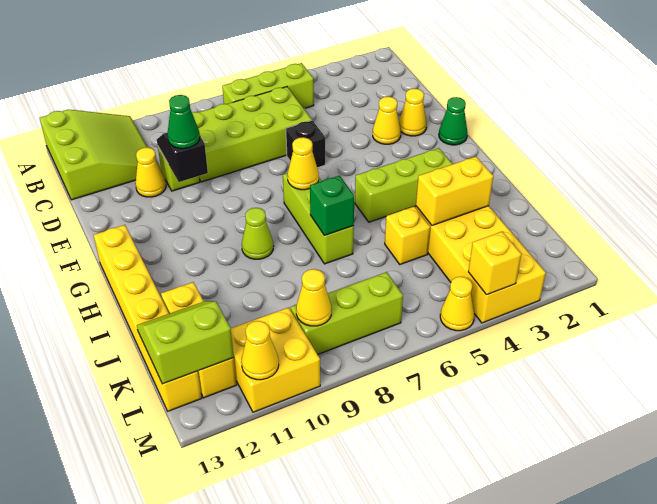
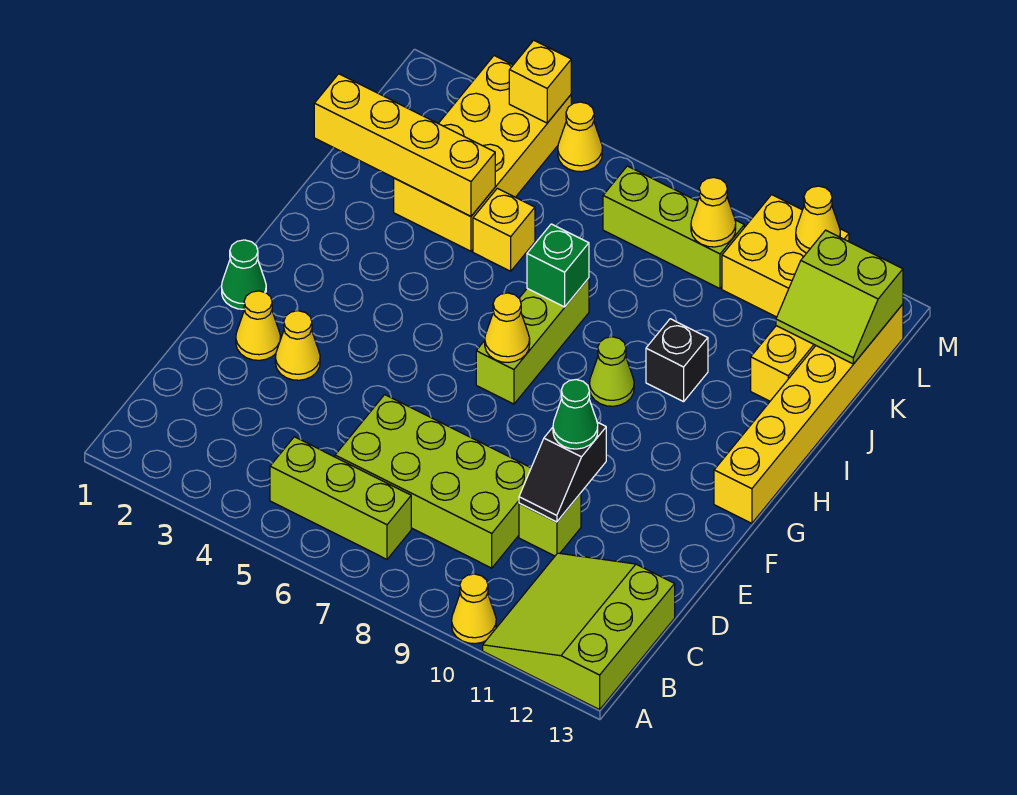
yellow 1x1 cone [135,147,166,197] -> yellow 1x1 cone moved to [452,574,496,644]
black 1x1 brick [286,120,325,168] -> black 1x1 brick moved to [646,319,708,402]
lime 1x3 brick [355,148,452,222] -> none
yellow 1x2 brick [416,157,493,225] -> yellow 1x4 brick [314,74,495,216]

